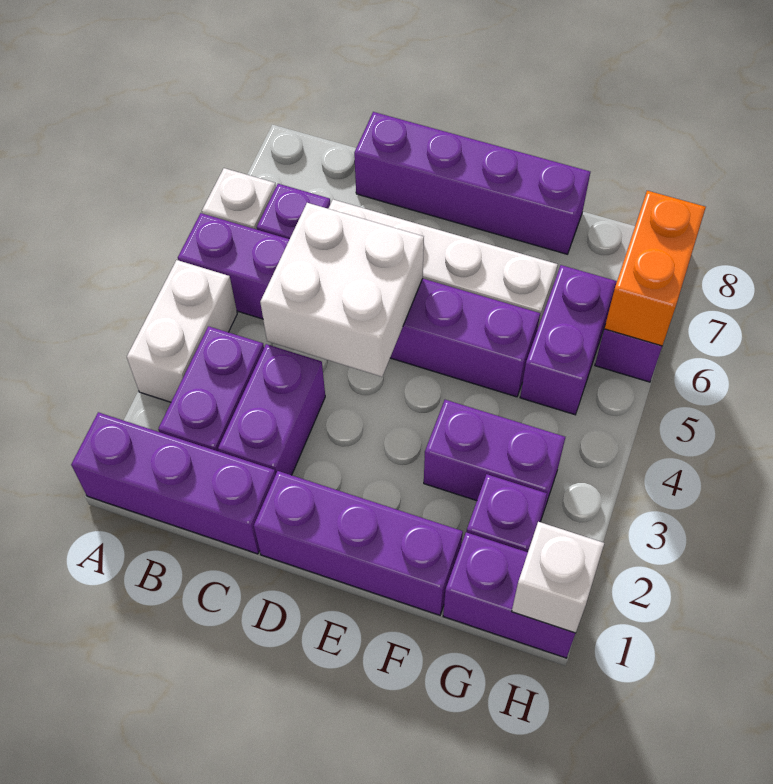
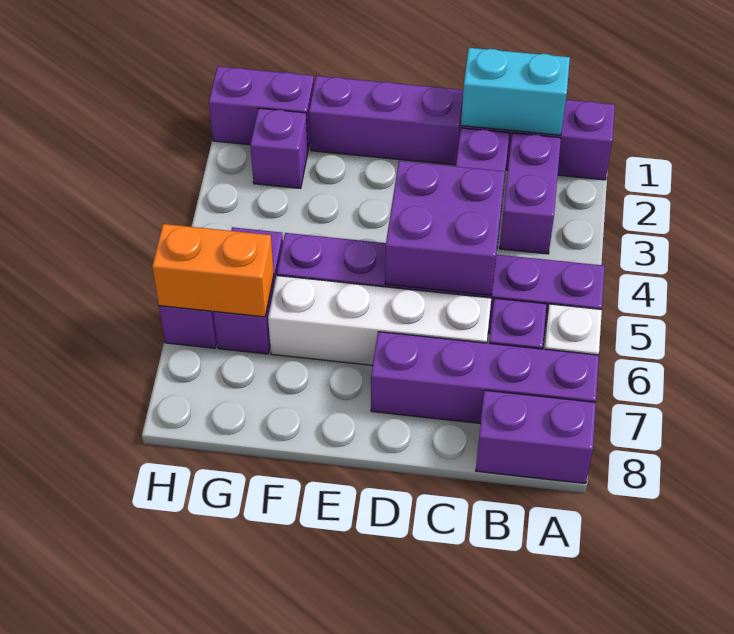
white 1x2 brick [127,260,237,402] -> none
none -> cyan 1x2 brick [461,48,570,135]
white 2x2 brick [260,203,424,377] -> purple 2x2 brick [385,161,505,295]
purple 1x4 brick [354,112,590,254] -> purple 1x4 brick moved to [371,332,599,424]
purple 1x2 brick [424,400,565,518] -> purple 1x2 brick moved to [476,390,596,484]
white 1x1 brick [512,522,604,633] -> none
orange 1x2 brick [604,191,706,346] -> orange 1x2 brick turned to [152,224,274,317]

